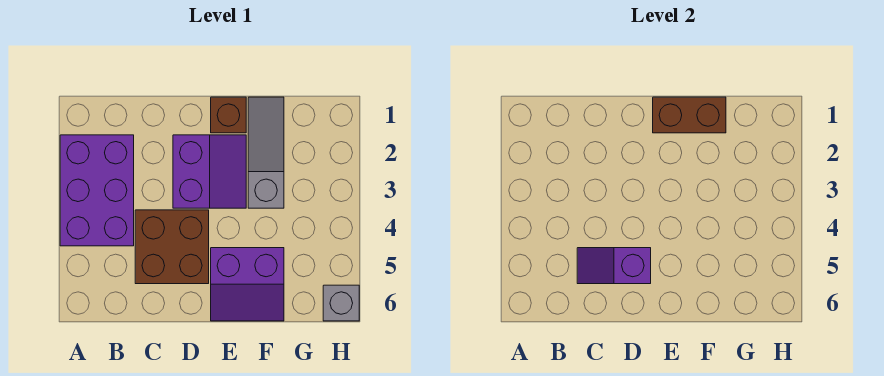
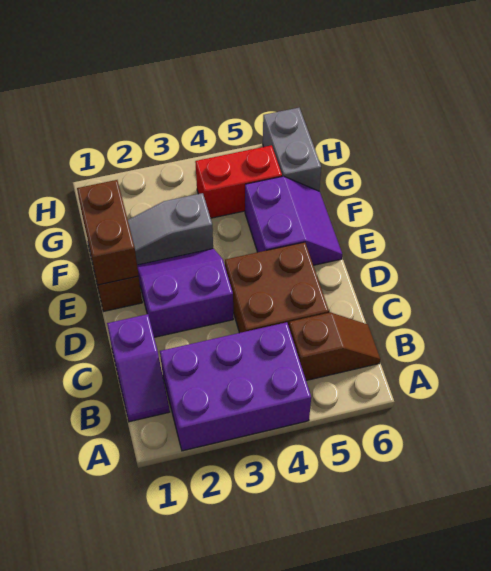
none -> brown 1x2 slope [289,313,380,380]
purple 1x2 slope [577,248,651,284] -> purple 1x2 slope moved to [107,314,170,422]
none -> red 1x2 brick [195,145,282,218]
grey 1x1 brick [323,285,359,321] -> grey 1x2 brick [263,108,321,191]

